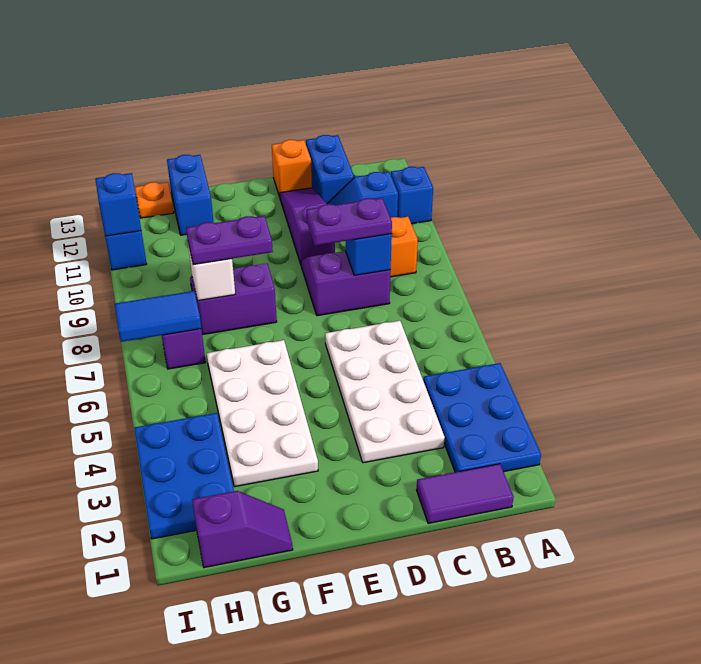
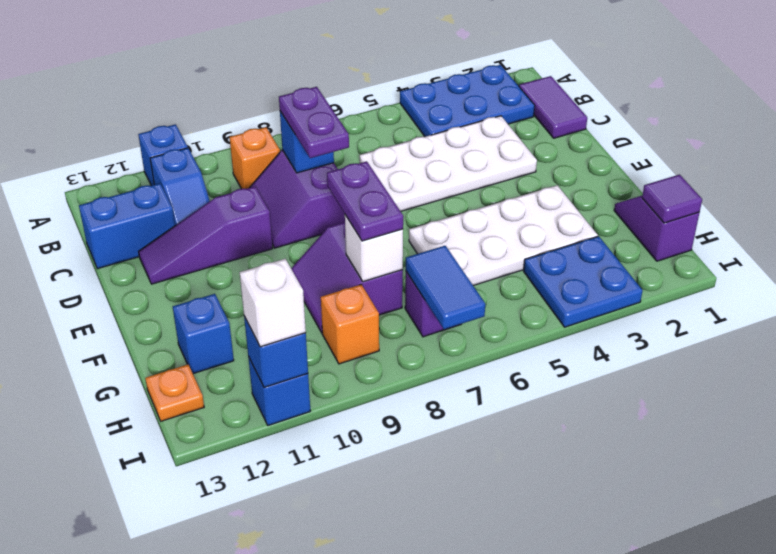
orange 1x1 brick [272,140,312,197] -> orange 1x1 brick moved to [321,284,379,364]
blue 1x2 brick [167,155,214,235] -> blue 1x1 brick [173,294,234,374]
none -> purple 1x1 tile [642,175,702,223]
blue 2x3 plate [134,413,234,539] -> blue 2x2 plate [524,236,643,327]
none -> white 1x1 brick [239,259,306,347]

